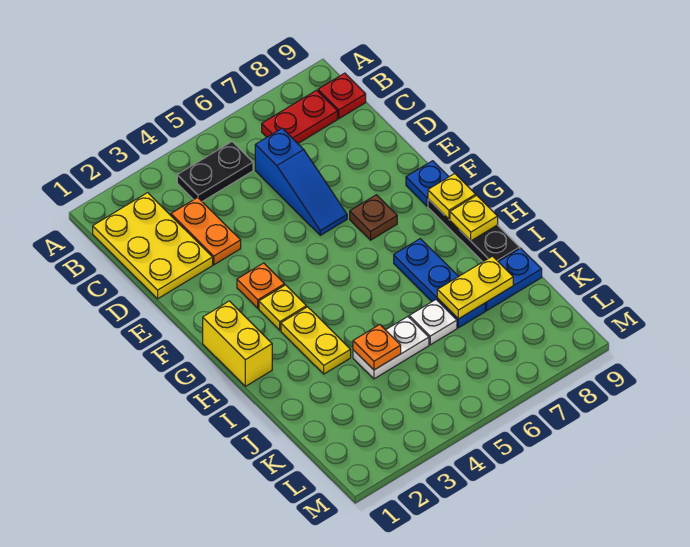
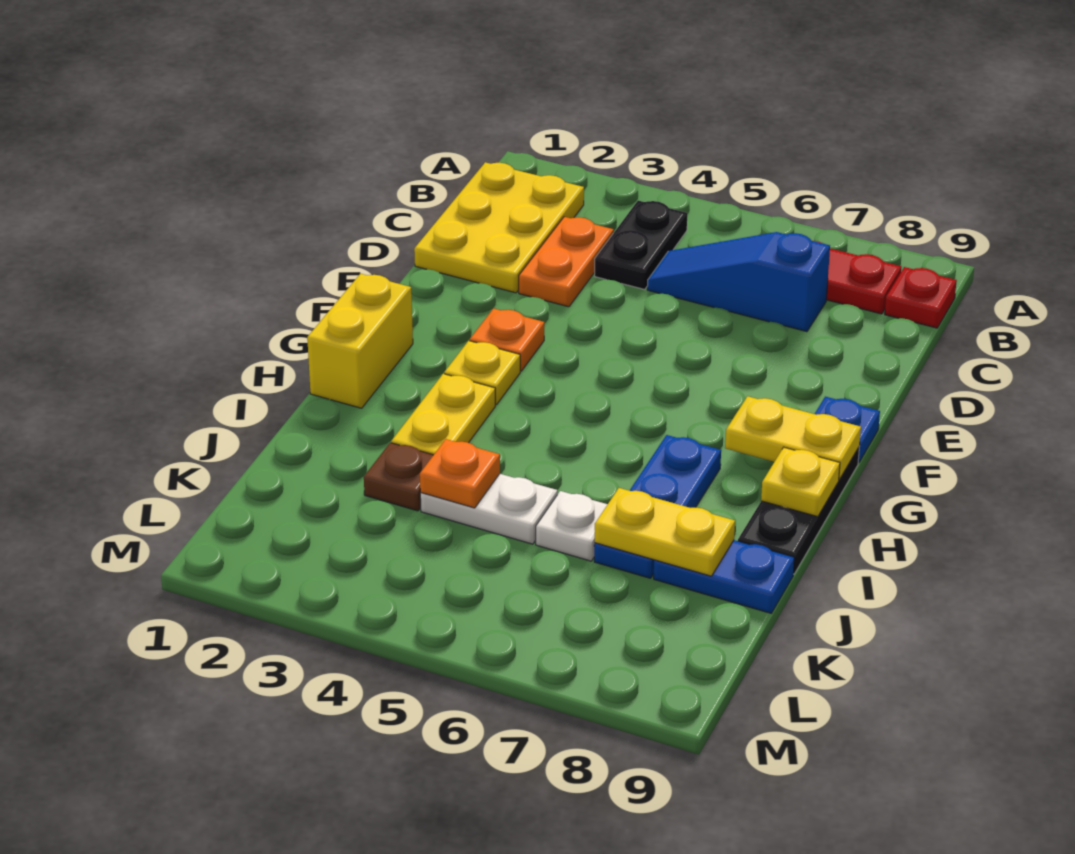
black 1x2 plate [177,142,253,201] -> black 1x2 plate turned to [595,201,687,290]
blue 1x3 slope [255,128,347,235] -> blue 1x3 slope turned to [647,232,830,332]
brown 1x1 plate [350,195,397,240] -> brown 1x1 plate moved to [364,443,433,511]
yellow 1x1 plate [428,174,476,219] -> yellow 1x2 plate [725,396,861,480]

